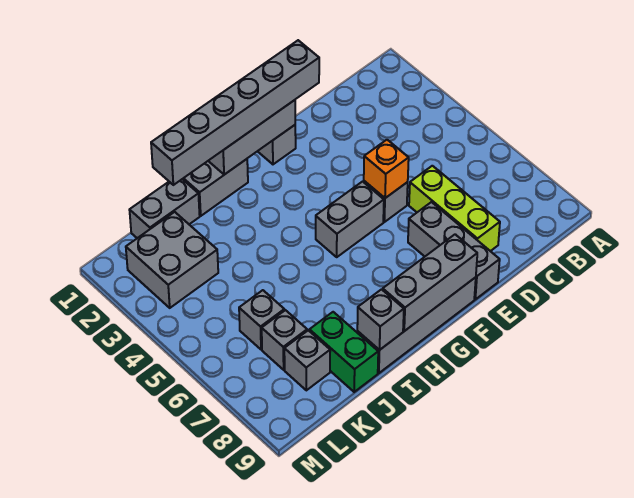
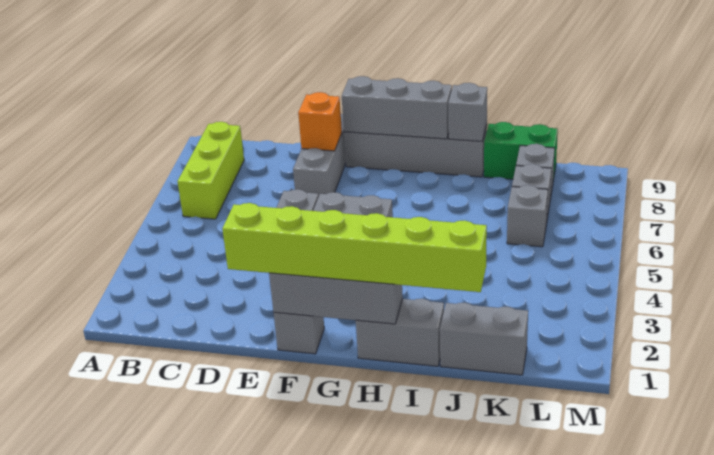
lime 1x3 brick [409,166,500,251] -> lime 1x3 brick moved to [178,122,244,219]
grey 1x6 brick [151,40,319,185] -> lime 1x6 brick [222,203,487,292]
orange 1x1 brick [364,140,409,198] -> orange 1x1 brick moved to [298,92,342,151]
green 1x2 brick [309,312,378,392] -> green 1x2 brick turned to [484,122,558,180]
grey 2x2 brick [126,212,218,308] -> none

